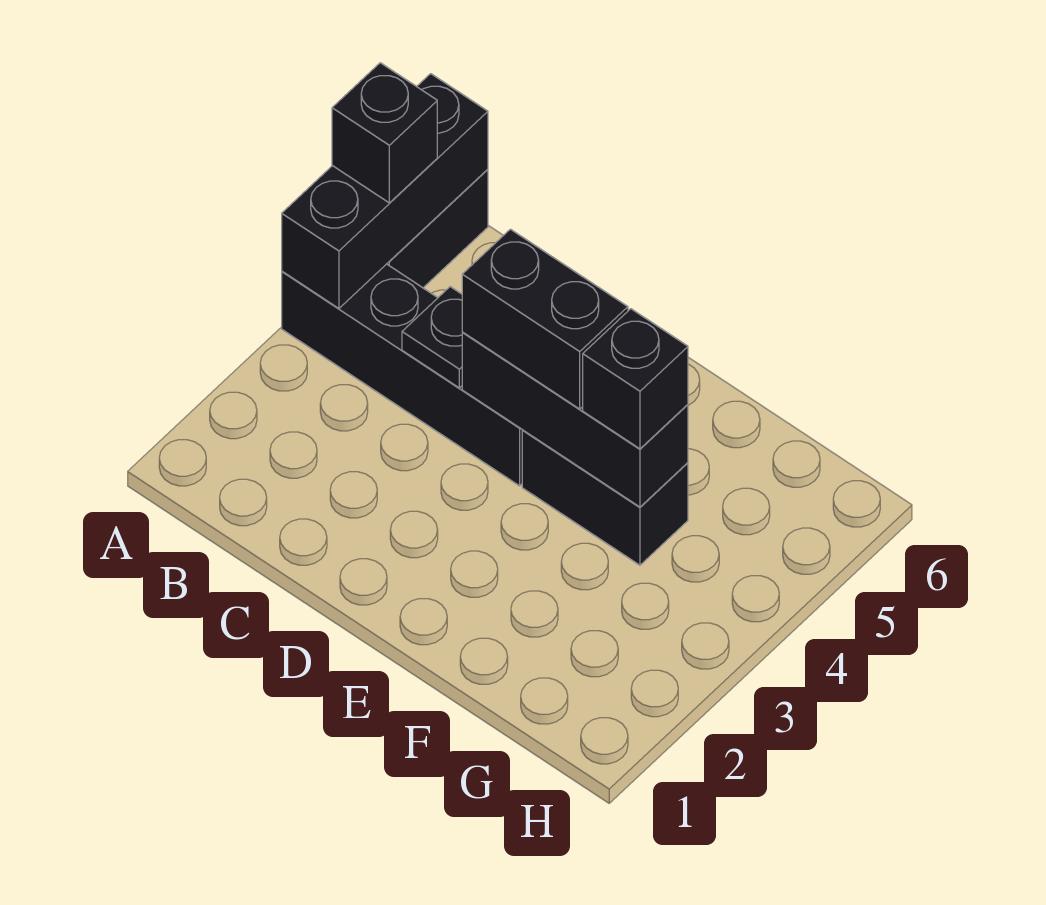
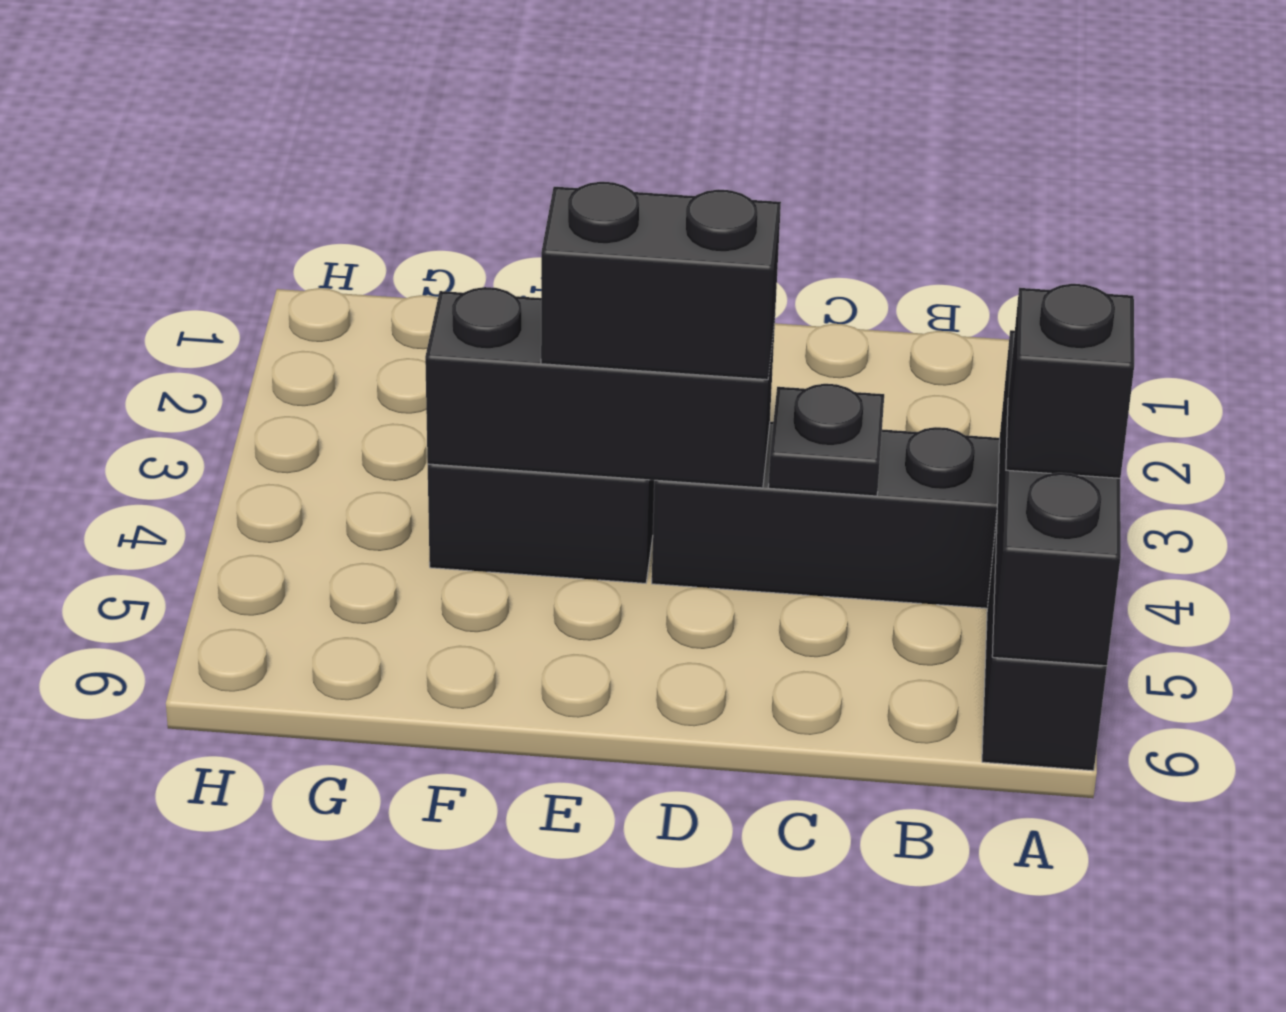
black 1x1 brick [583,309,688,449] -> none

